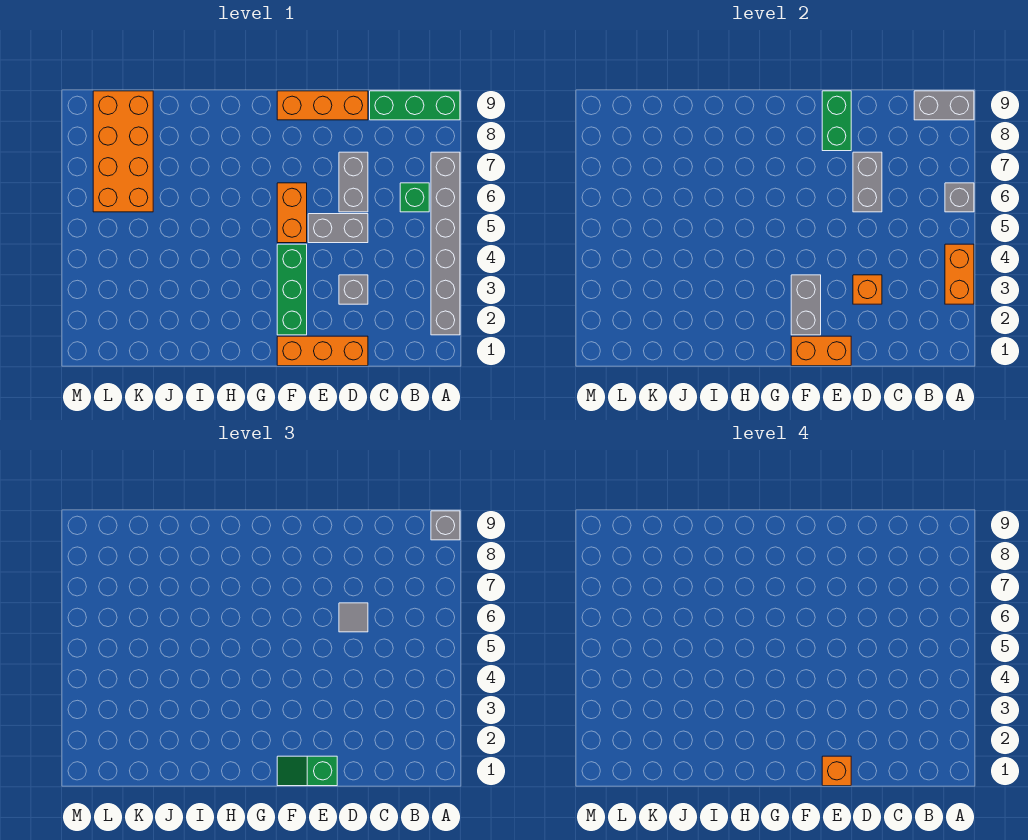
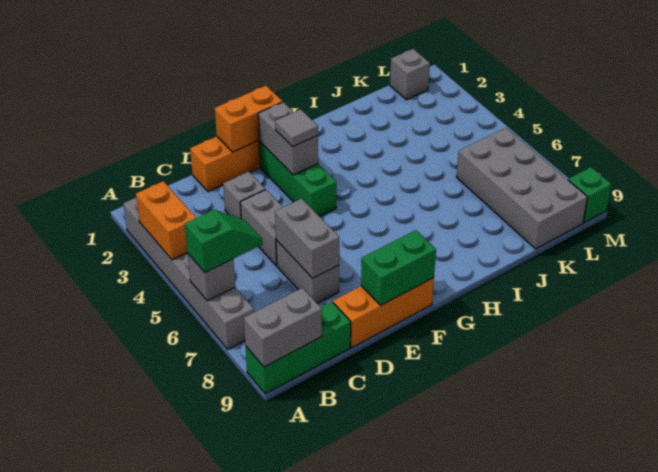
grey 1x1 brick [431,511,460,540] -> grey 1x1 brick moved to [390,49,430,100]
green 1x1 brick [400,183,429,212] -> green 1x1 brick moved to [568,167,612,223]
orange 1x1 brick [853,275,882,304] -> none
grey 1x2 brick [308,214,368,243] -> grey 1x2 brick turned to [240,190,283,266]
grey 1x1 tile [339,603,368,632] -> grey 1x1 tile moved to [275,109,318,147]
green 1x2 slope [277,756,337,786] -> green 1x2 slope moved to [185,210,263,272]
orange 1x1 brick [822,756,851,786] -> none
green 1x2 brick [822,91,851,151] -> green 1x2 brick turned to [361,230,436,305]
orange 1x2 brick [277,183,307,243] -> none
orange 2x4 brick [93,91,153,212] -> grey 2x4 brick [457,128,587,249]

